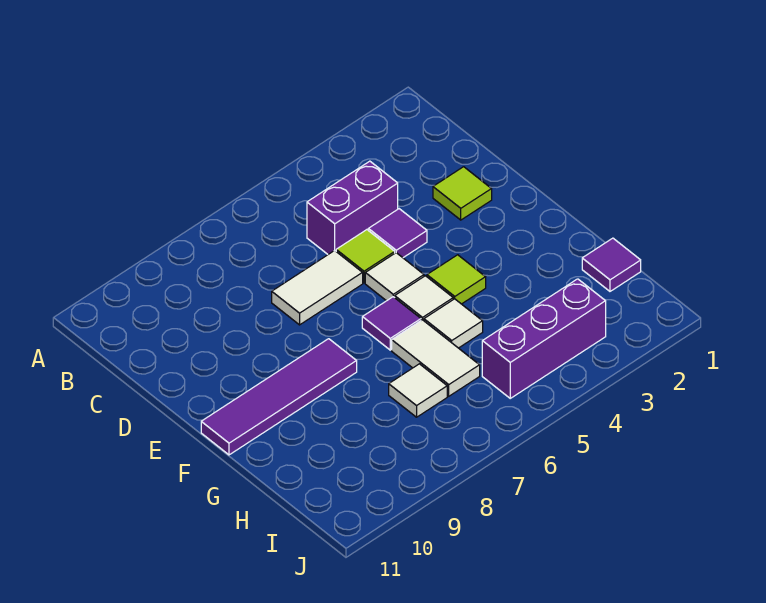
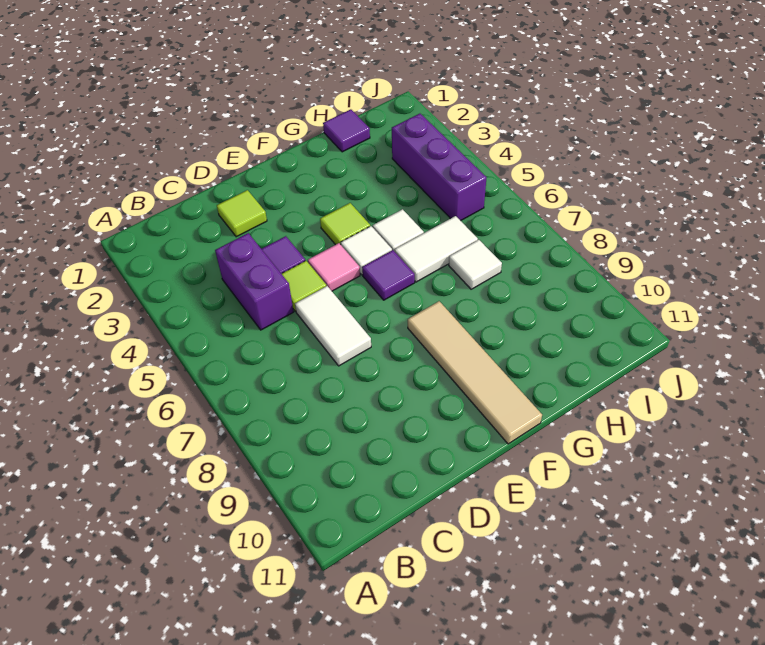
white 1x1 tile [365,253,424,301] -> pink 1x1 tile [308,243,360,291]
purple 1x4 tile [201,339,357,455] -> tan 1x4 tile [408,301,542,444]

